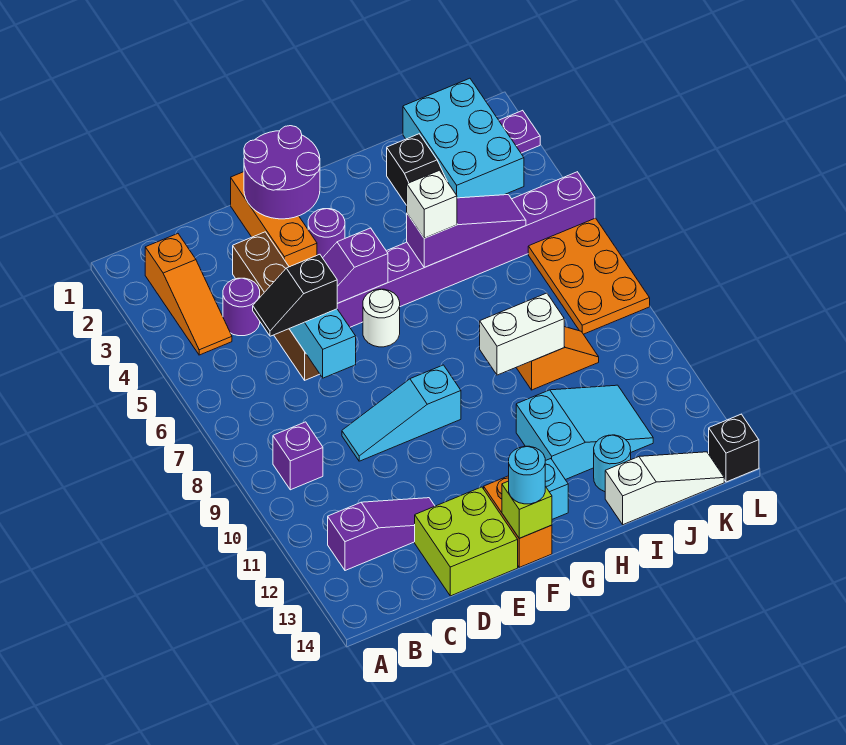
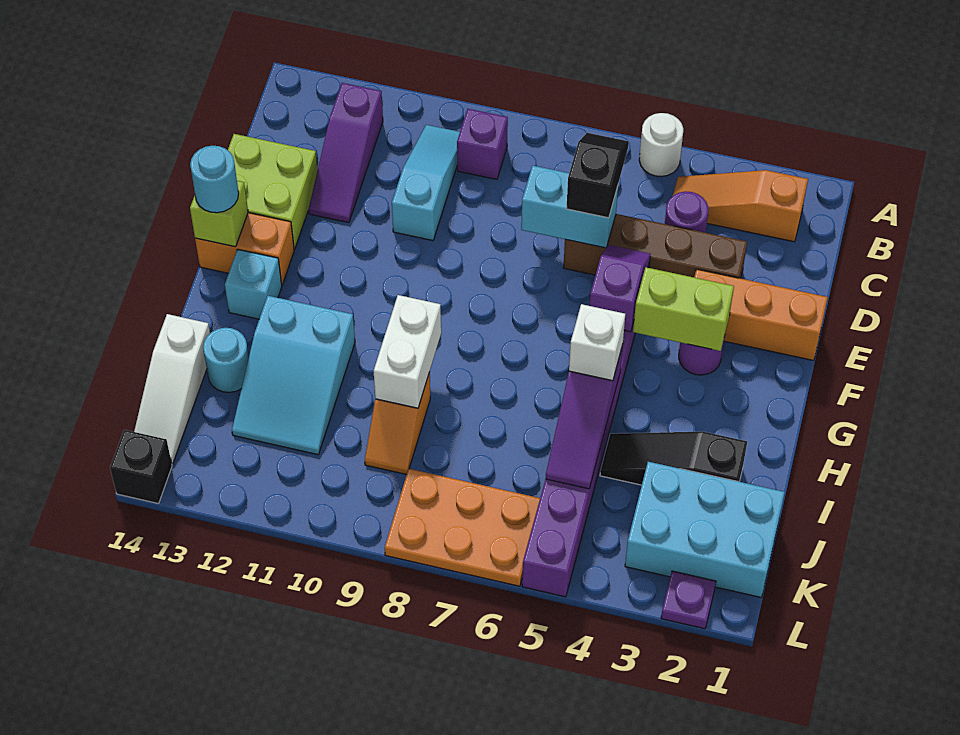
cyan 1x3 slope [342,365,461,461] -> cyan 1x3 slope moved to [392,125,460,241]
purple 2x2 round brick [244,126,320,219] -> none
none -> lime 1x2 brick [633,267,734,351]
white 1x1 round brick [363,289,400,347] -> white 1x1 round brick moved to [639,113,683,177]

